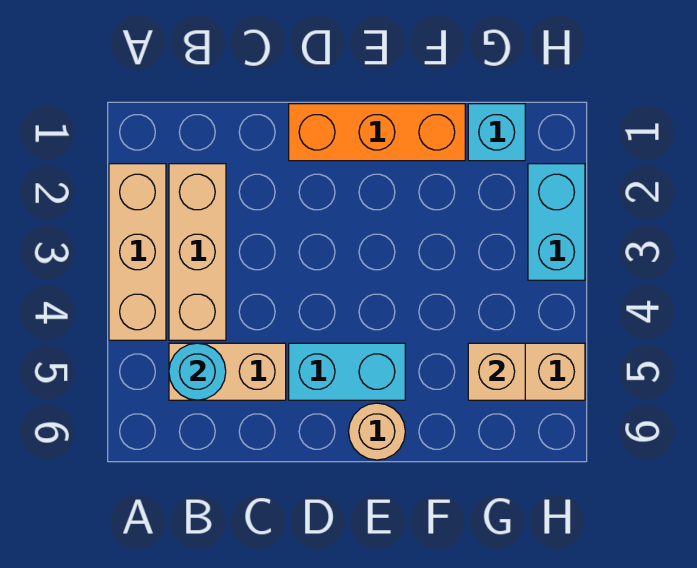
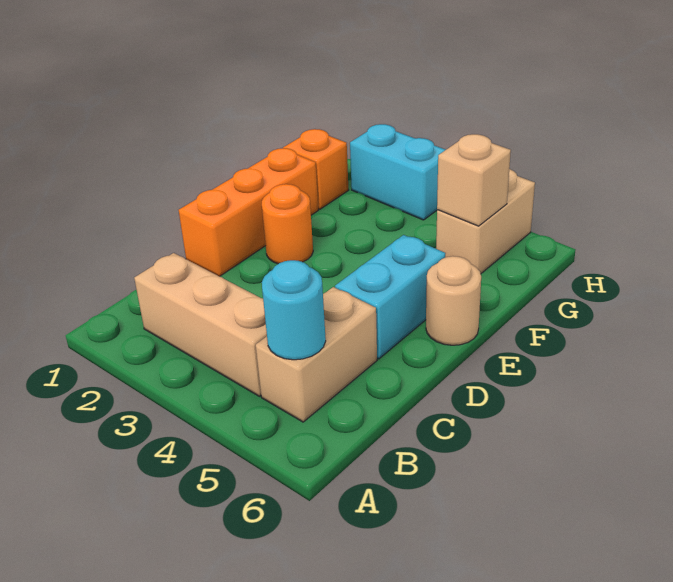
tan 1x3 brick [109,164,166,340] -> none
none -> orange 1x1 round brick [262,184,313,264]
cyan 1x1 brick [468,104,525,161] -> orange 1x1 brick [283,129,348,209]

